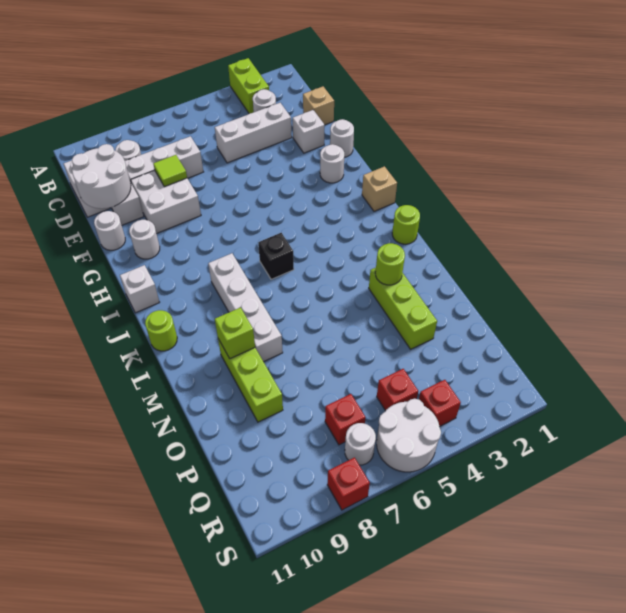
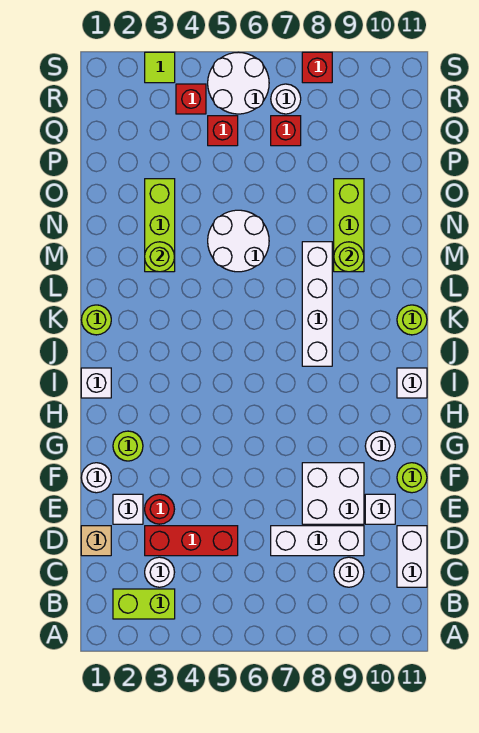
lime 1x2 brick [228,58,269,114] -> lime 1x2 brick turned to [113,589,175,619]
white 1x3 brick [215,103,292,163] -> red 1x3 brick [145,526,238,556]
white 2x2 round brick [72,144,131,209] -> white 2x2 round brick moved to [208,210,269,272]
none -> red 1x1 round brick [145,494,175,524]
lime 1x1 tile [153,155,187,187] -> lime 1x1 tile moved to [145,52,175,83]
white 1x1 round brick [94,211,125,250] -> lime 1x1 round brick [397,463,427,493]
white 1x1 round brick [320,144,344,183] -> lime 1x1 round brick [113,431,143,461]
tan 1x1 brick [362,166,397,211] -> white 1x1 brick [81,368,111,398]
black 1x1 brick [258,233,294,279] -> none
lime 1x1 brick [215,308,255,358] -> lime 1x1 round brick [334,242,364,272]

